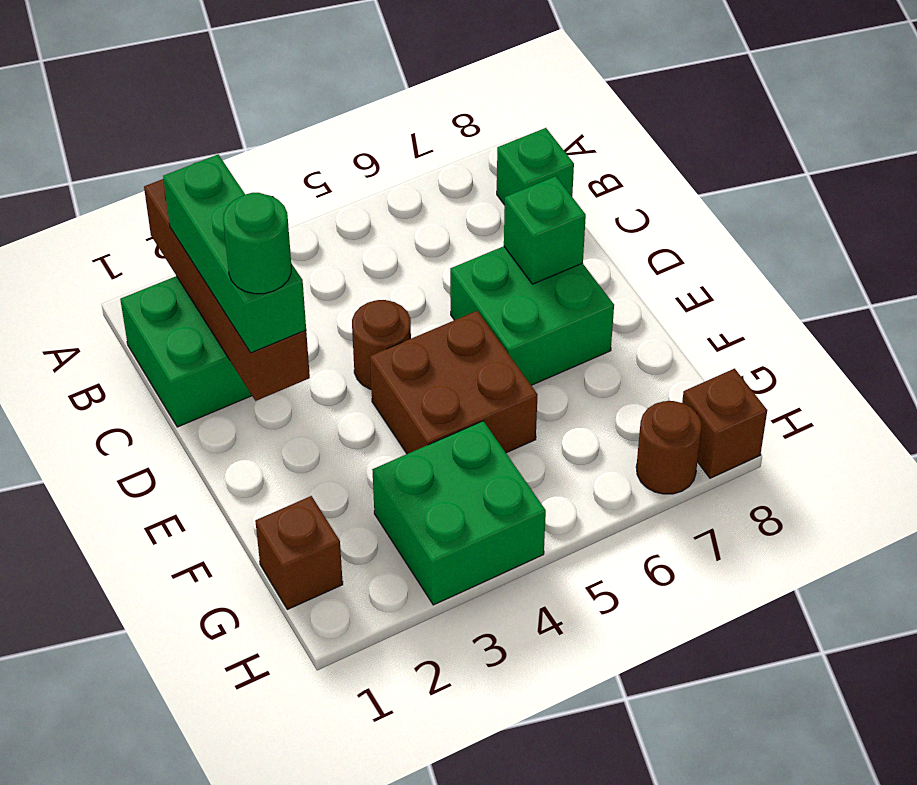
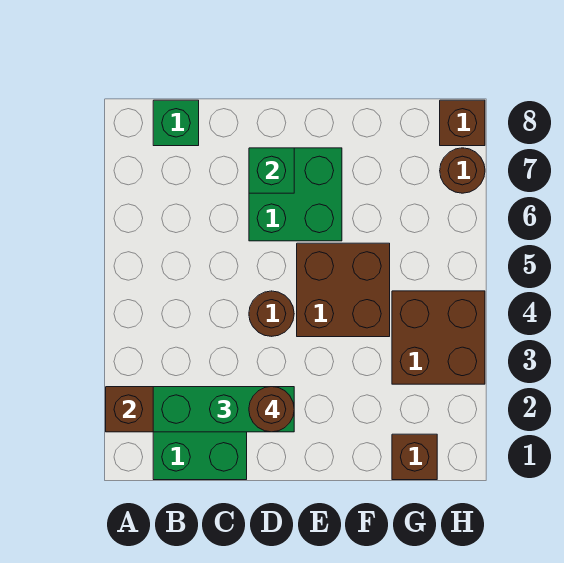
green 1x1 round brick [223,193,291,294] -> brown 1x1 round brick [249,387,294,432]
green 2x2 brick [372,421,546,605] -> brown 2x2 brick [392,291,485,384]

